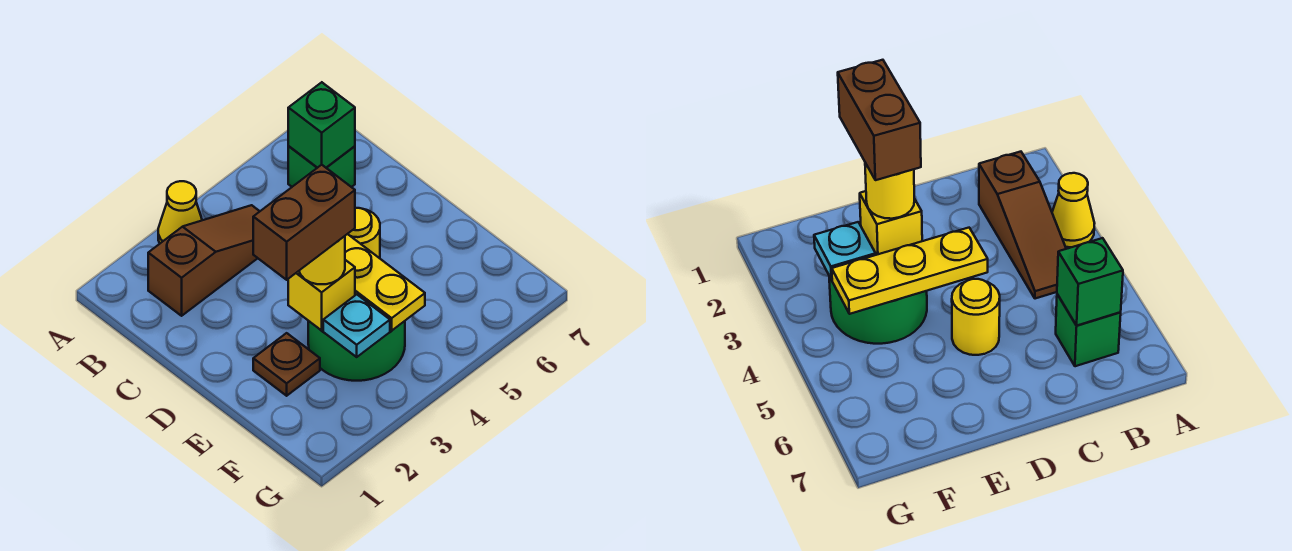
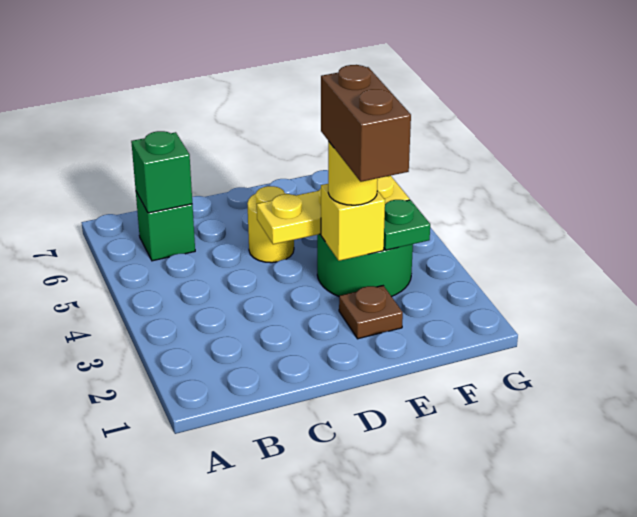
yellow 1x1 cone [158,181,202,243] -> none
brown 1x3 slope [148,205,260,316] -> none
cyan 1x1 plate [323,294,390,357] -> green 1x1 plate [384,200,430,250]

